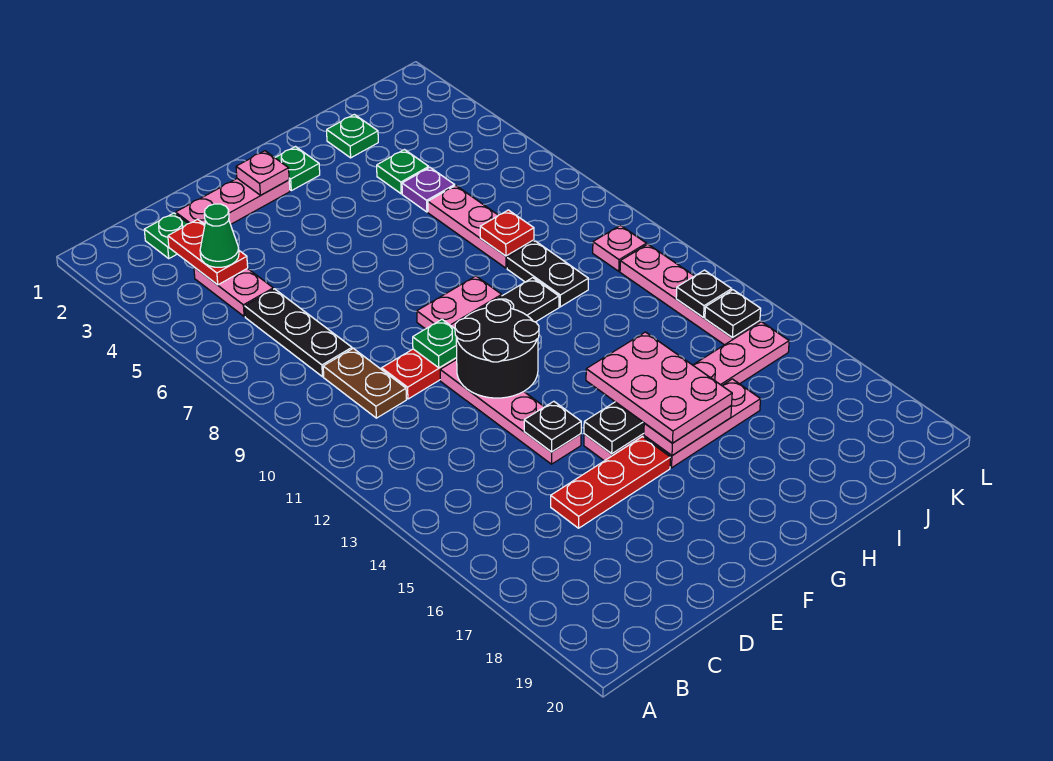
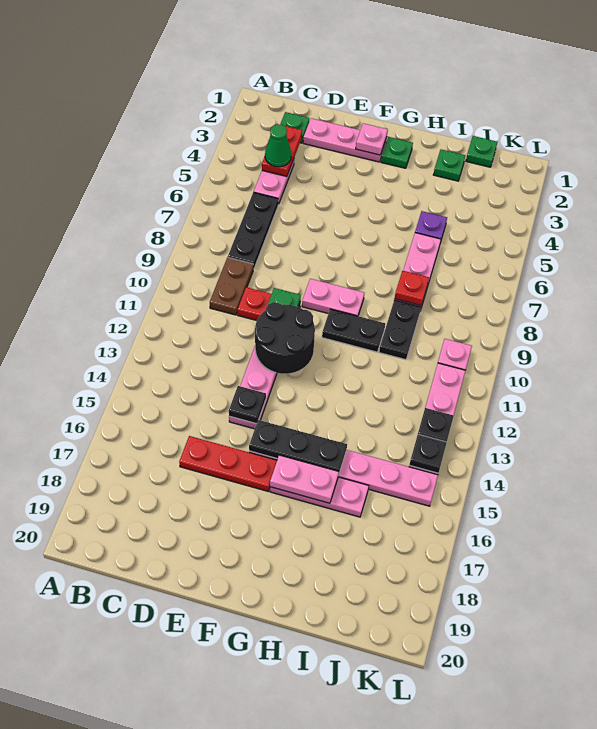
pink 2x3 plate [586,332,732,443] -> none
green 1x1 plate [377,150,429,194] -> green 1x1 plate moved to [466,136,497,167]

